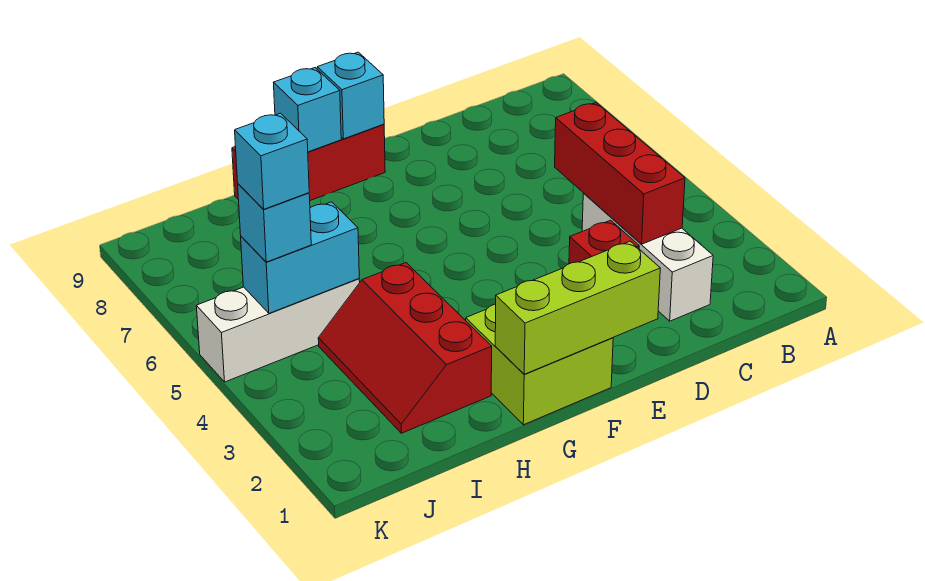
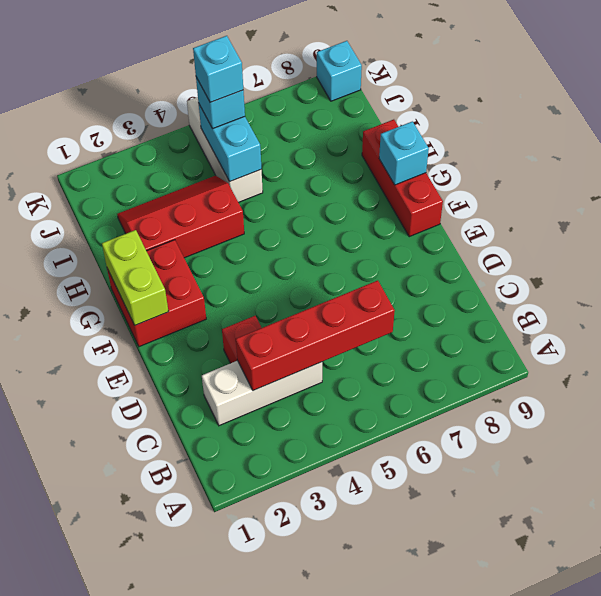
red 1x3 brick [555,102,685,244] -> red 1x4 brick [236,280,395,390]
lime 1x3 brick [495,241,660,374] -> lime 1x2 brick [102,230,169,325]
lime 2x2 brick [466,304,613,425] -> red 2x2 brick [107,240,206,347]
cyan 1x1 brick [317,52,384,139] -> cyan 1x1 brick moved to [317,41,362,101]

